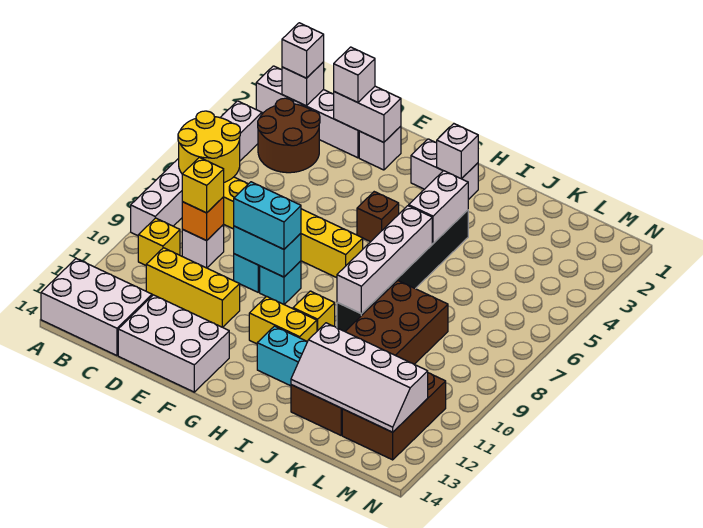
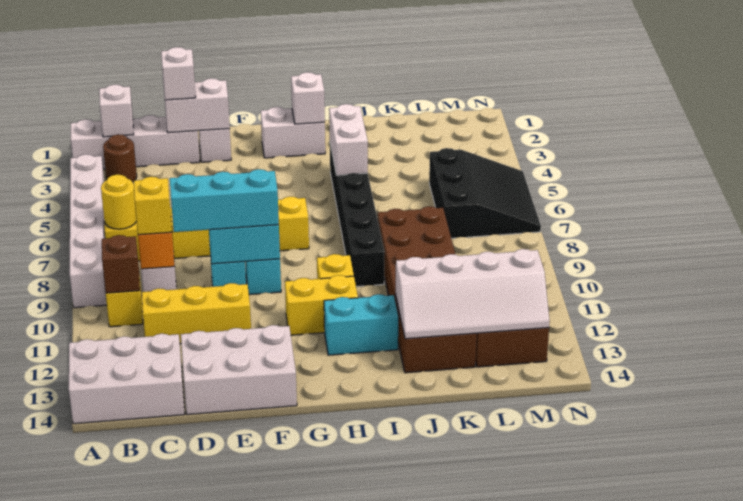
yellow 2x2 round brick [178,111,240,182] -> yellow 1x1 round brick [101,175,136,229]
white 1x1 brick [282,23,324,78] -> none
brown 2x2 round brick [258,98,320,173] -> brown 1x1 round brick [103,134,137,182]
cyan 1x2 brick [234,182,301,249] -> cyan 1x3 brick [170,169,279,232]
brown 1x1 brick [357,192,399,242] -> brown 1x1 brick moved to [102,235,140,293]
white 1x4 brick [337,206,432,314] -> none
none -> black 3x3 slope [429,148,541,238]

